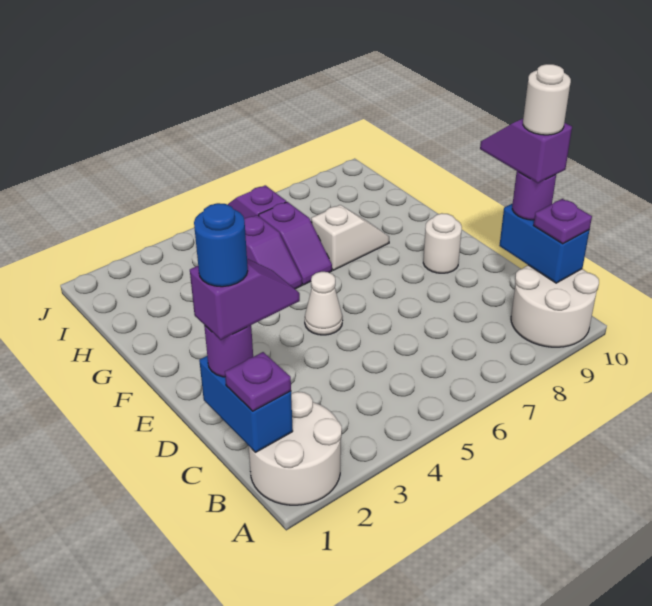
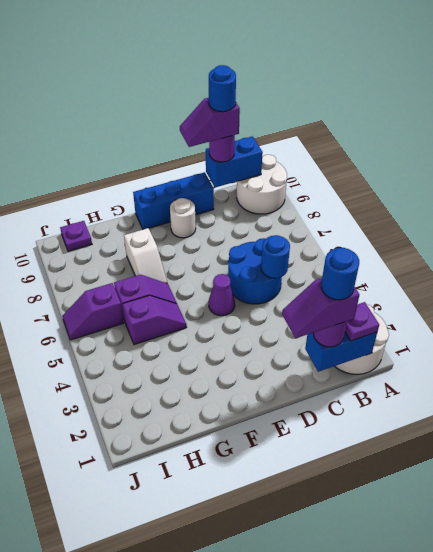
purple 1x1 plate [534,199,592,244] -> purple 1x1 plate moved to [60,221,92,251]
purple 1x2 slope [190,259,300,340] -> purple 1x2 slope turned to [282,278,359,338]
none -> blue 2x2 round brick [228,238,282,304]
none -> blue 1x1 round brick [261,235,290,278]
white 1x1 round brick [523,64,571,135] -> blue 1x1 round brick [209,65,236,112]
none -> blue 1x3 brick [133,172,214,229]
white 1x1 cone [305,272,343,335] -> purple 1x1 cone [209,274,235,316]
white 1x2 slope [311,205,389,270] -> white 1x2 slope turned to [124,228,167,283]

